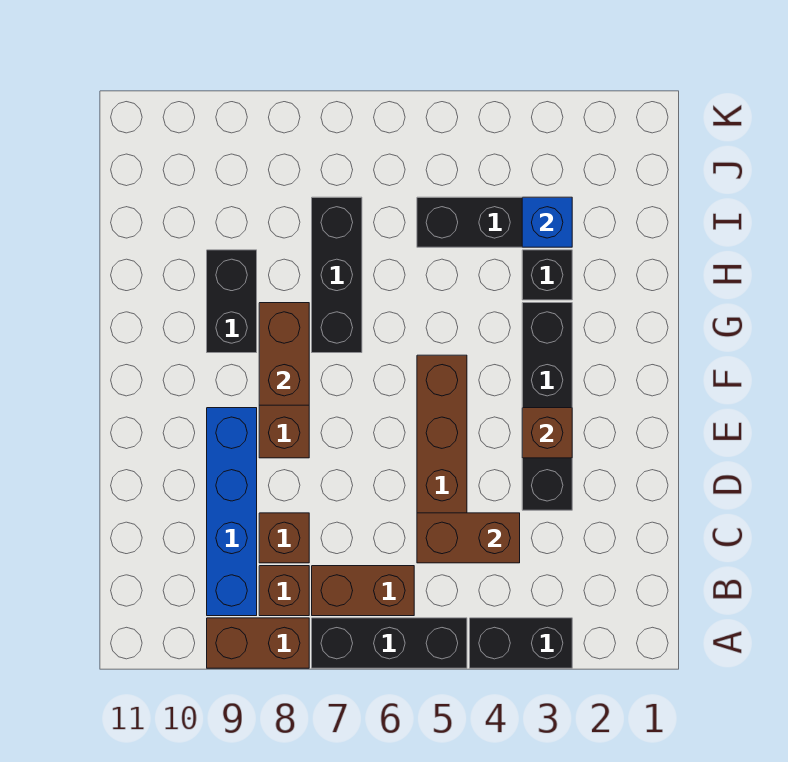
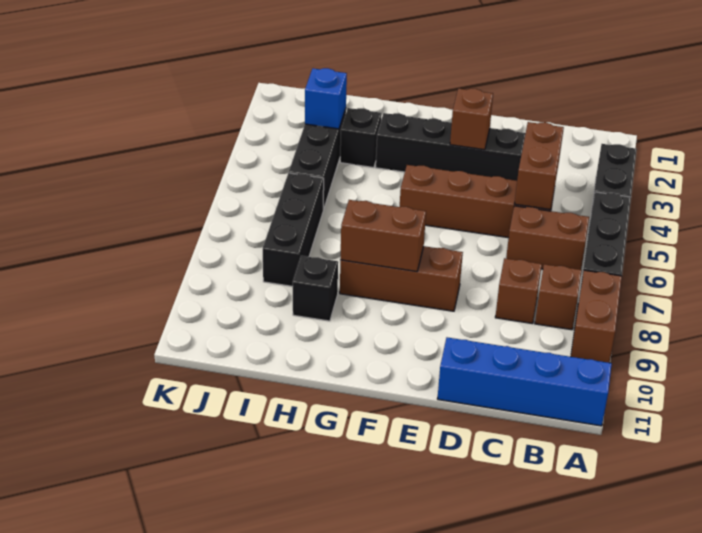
brown 1x2 brick [312,566,414,616] -> brown 1x2 brick turned to [506,206,589,270]
blue 1x4 brick [207,408,257,616] -> blue 1x4 brick moved to [437,337,612,426]
black 1x3 brick [312,197,362,353] -> black 1x3 brick turned to [263,173,324,286]
black 1x2 brick [207,250,257,353] -> black 1x1 brick [293,256,338,321]

